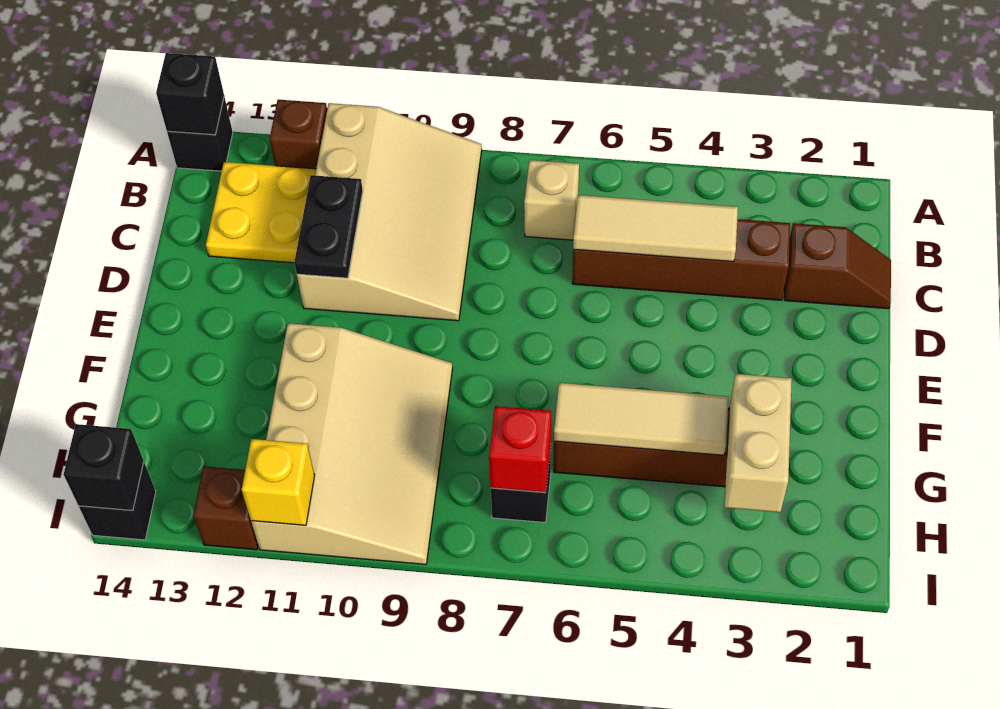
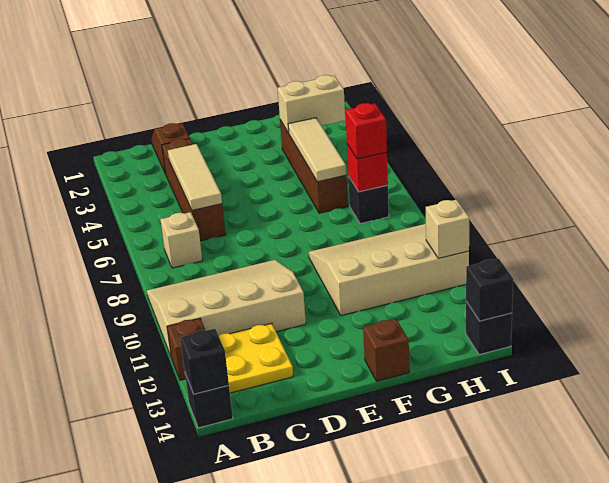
black 1x2 plate [294,175,363,278] -> none
none -> red 1x1 brick [345,103,387,159]
yellow 1x1 brick [242,439,315,525] -> tan 1x1 brick [426,200,469,258]
brown 1x1 brick [193,466,258,550] -> brown 1x1 brick moved to [363,319,409,381]

